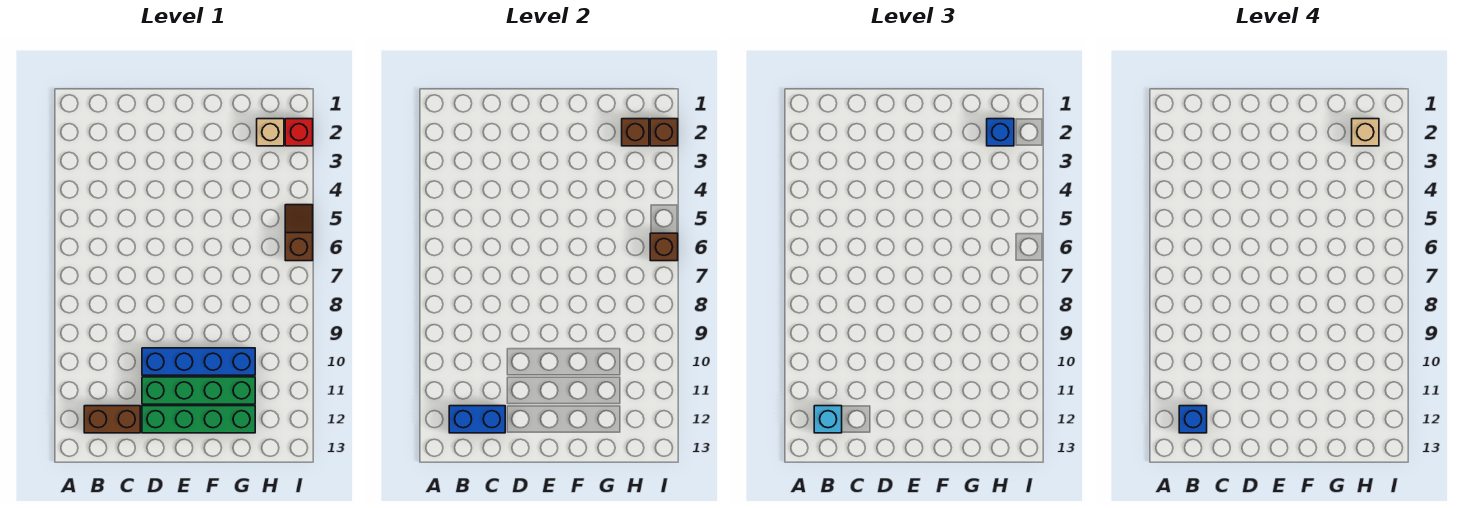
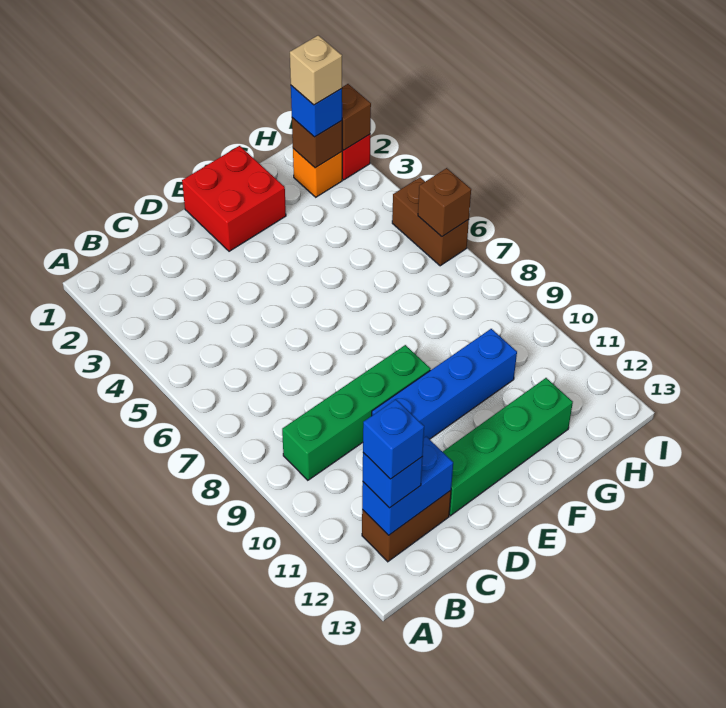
cyan 1x1 brick [814,406,842,433] -> blue 1x1 brick [363,453,423,508]
green 1x4 brick [142,377,255,404] -> green 1x4 brick moved to [282,345,430,480]
none -> red 2x2 brick [182,146,286,251]
tan 1x1 brick [257,119,284,146] -> orange 1x1 brick [293,149,342,197]
brown 1x2 slope [285,205,313,261] -> brown 1x2 brick [392,177,469,266]

